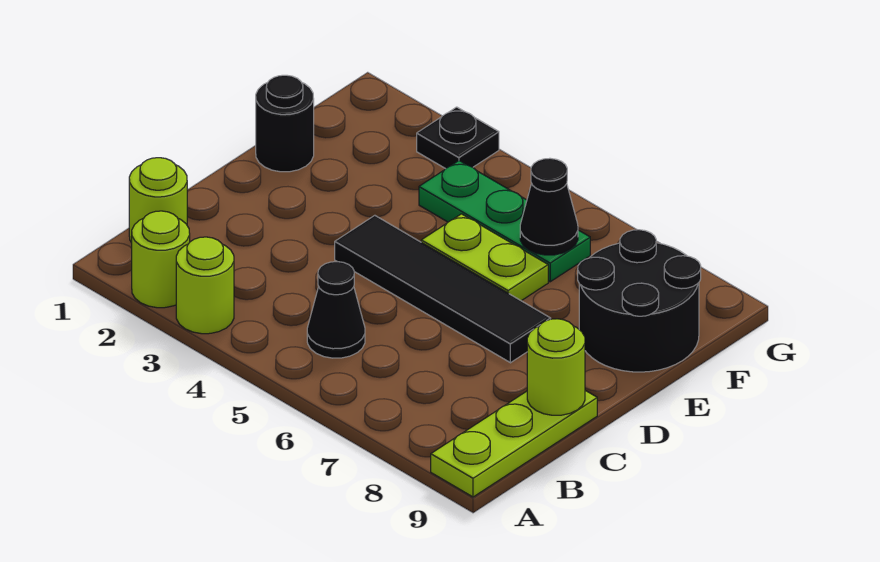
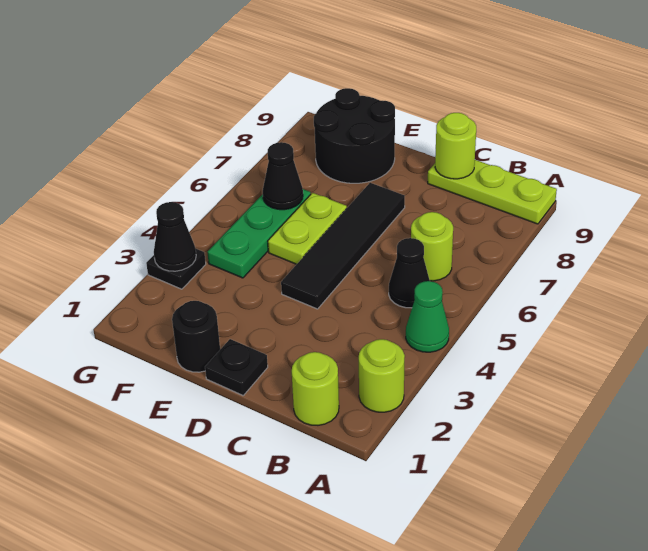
lime 1x1 round brick [176,237,234,334] -> lime 1x1 round brick moved to [411,212,453,281]
none -> green 1x1 cone [406,281,449,352]
none -> black 1x1 plate [205,339,268,395]
none -> black 1x1 cone [154,202,196,271]

